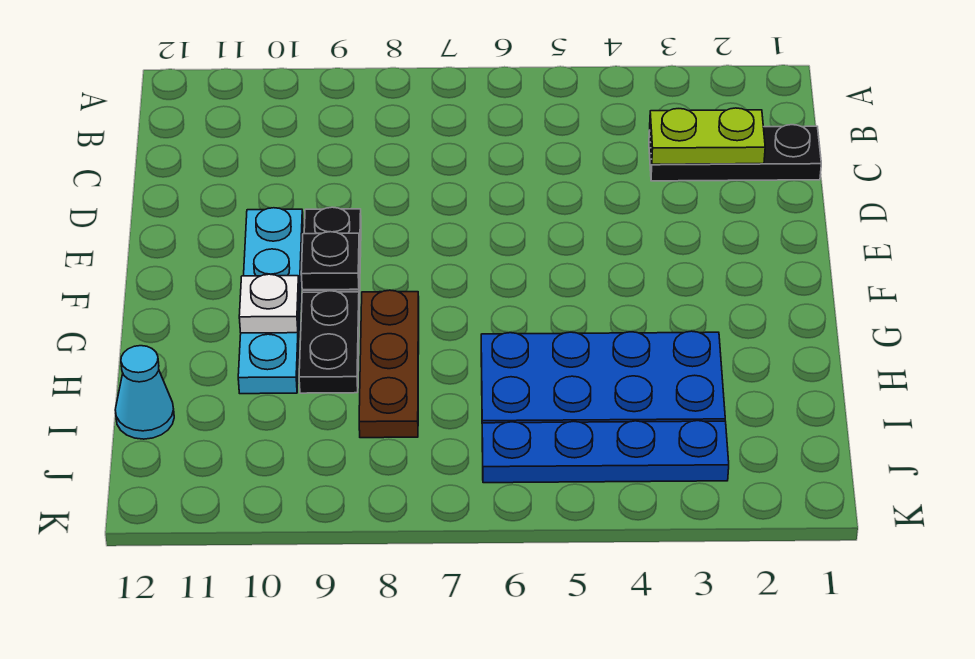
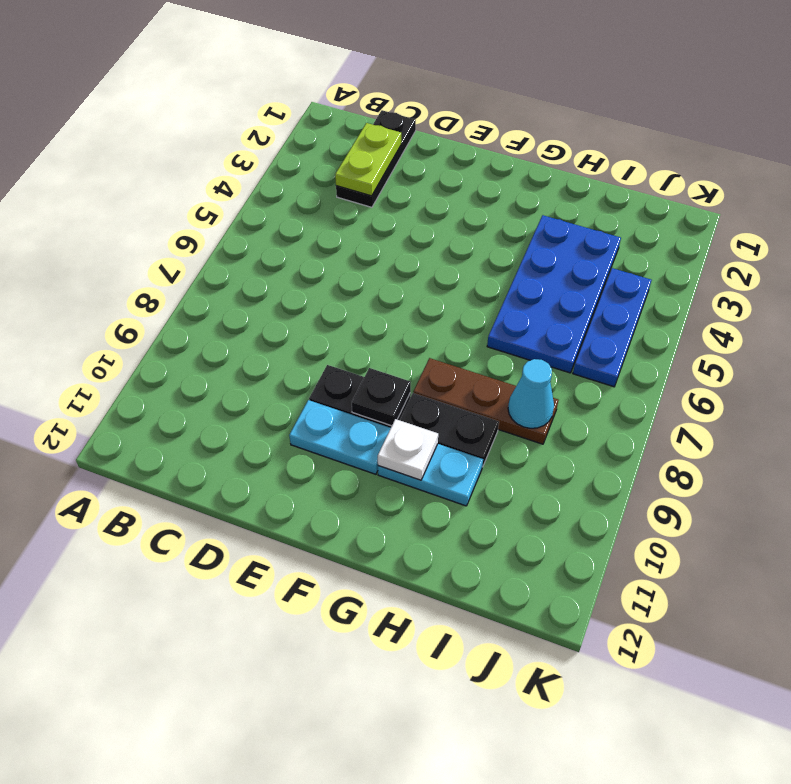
cyan 1x1 cone [115,346,174,439] -> cyan 1x1 cone moved to [508,359,554,428]
blue 1x4 plate [482,421,729,483] -> blue 1x3 plate [573,268,651,387]

